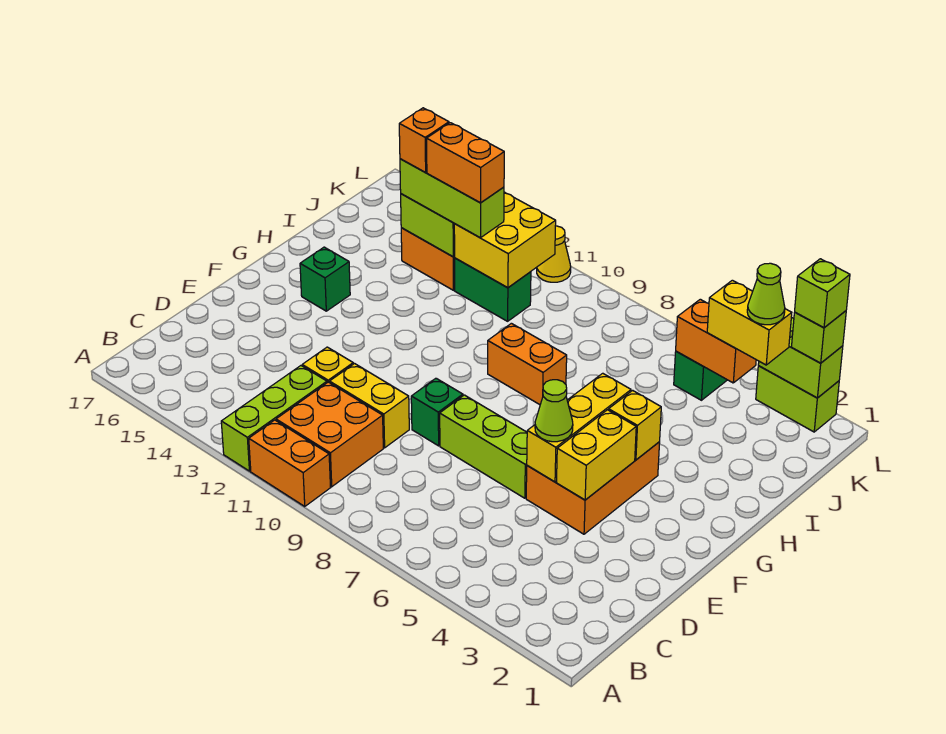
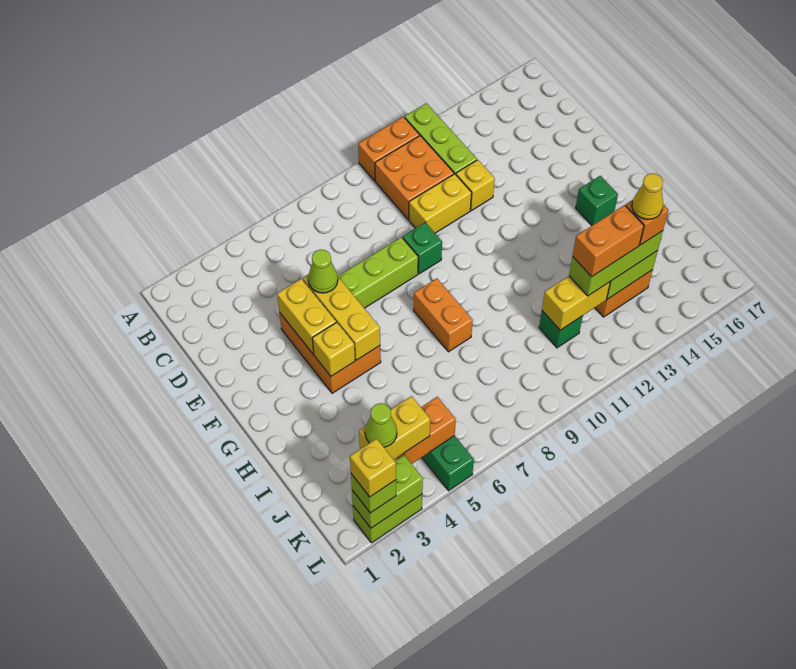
orange 1x2 brick [488,323,567,405] -> orange 1x2 brick turned to [414,279,473,352]
green 1x2 brick [455,258,531,321] -> green 1x1 brick [539,311,583,348]
yellow 2x2 brick [454,192,556,288] -> yellow 1x2 brick [542,276,610,330]
lime 1x1 brick [795,259,850,328] -> yellow 1x1 brick [350,439,396,497]
yellow 1x1 cone [537,226,571,282] -> yellow 1x1 cone moved to [632,173,663,219]

